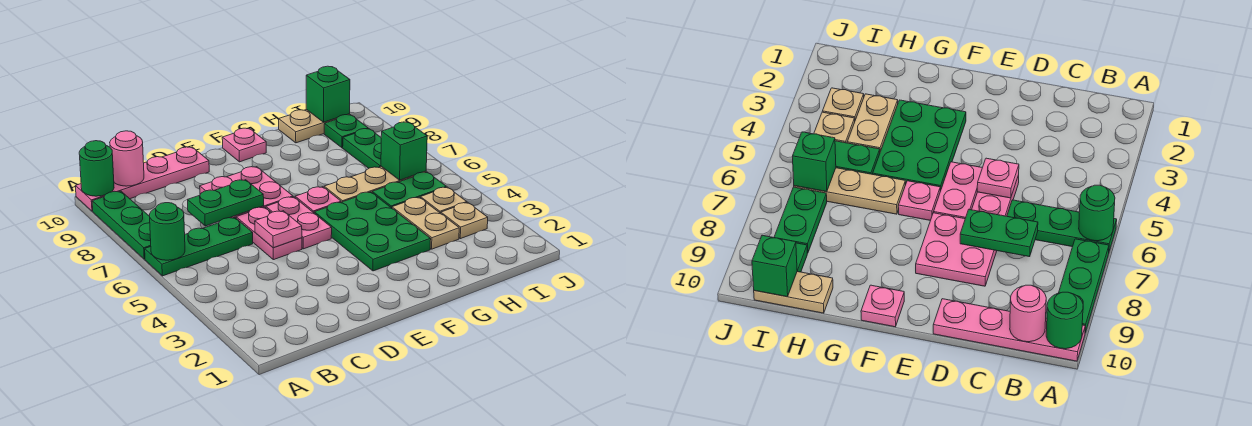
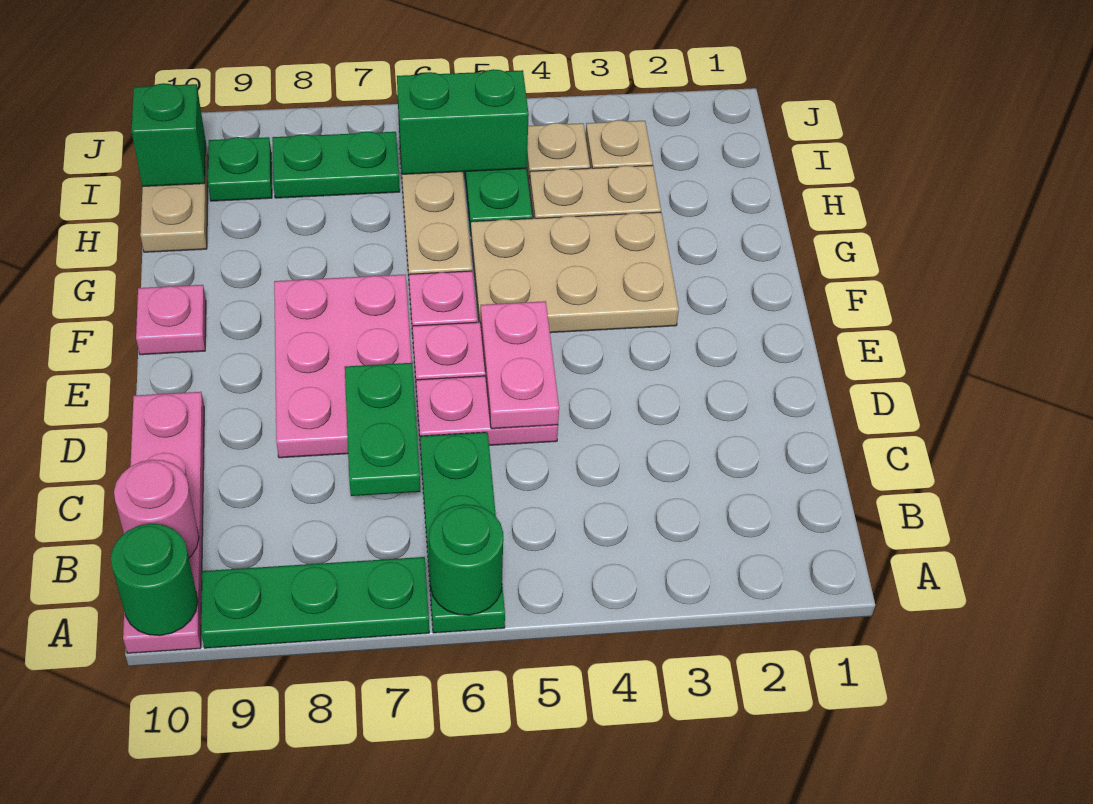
pink 1x1 plate [255,211,302,248] -> pink 1x2 plate [480,301,559,429]
pink 2x2 plate [200,167,293,218] -> pink 2x3 plate [274,274,412,458]
green 2x3 plate [314,192,431,271] -> tan 2x3 plate [471,212,679,333]
green 1x1 brick [381,122,427,180] -> green 1x2 brick [397,69,529,174]

